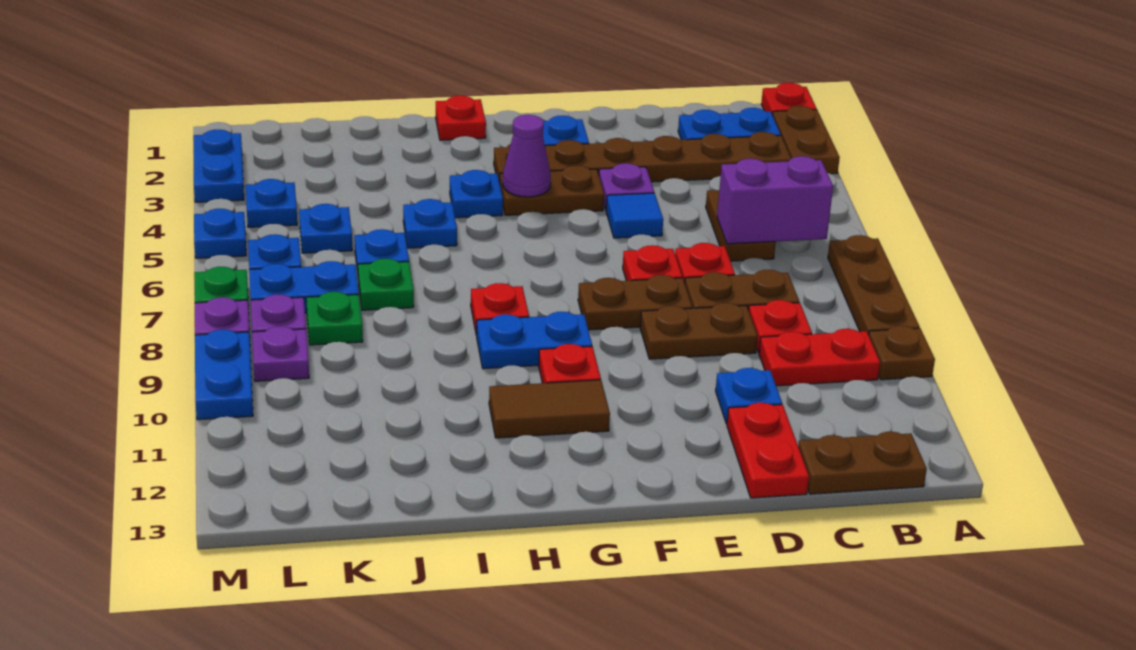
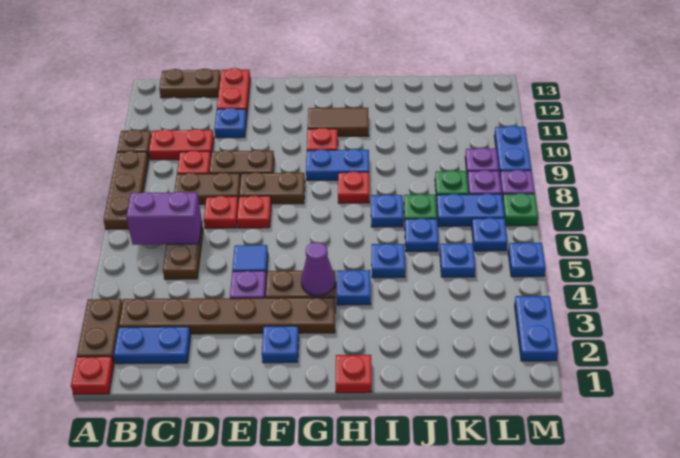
blue 1x1 plate [246,179,297,227] -> blue 1x1 plate moved to [371,194,403,227]

